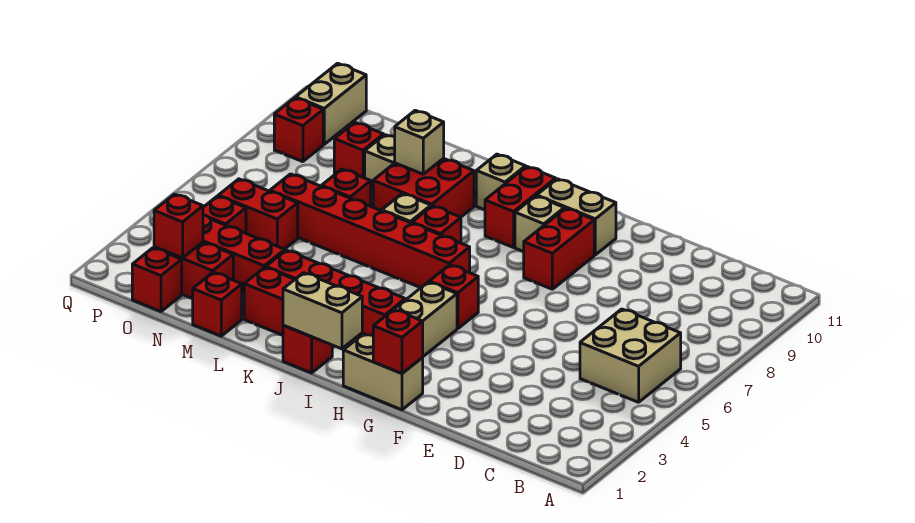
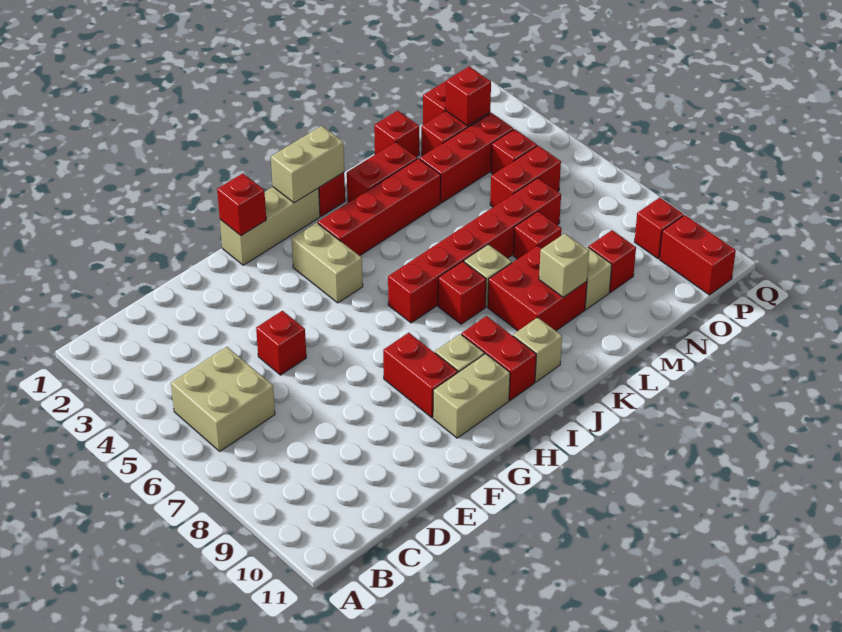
tan 1x2 brick [343,334,423,410] -> tan 1x3 brick [220,187,320,265]
red 1x1 brick [429,265,478,329] -> red 1x1 brick moved to [256,311,306,375]
tan 1x2 brick [296,63,366,144] -> red 1x2 brick [660,215,736,295]

